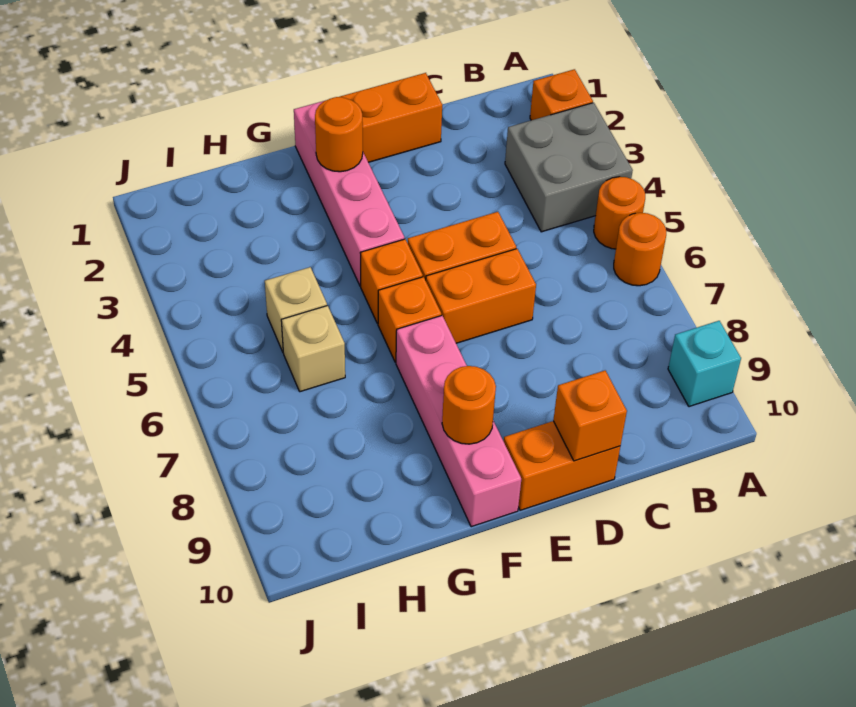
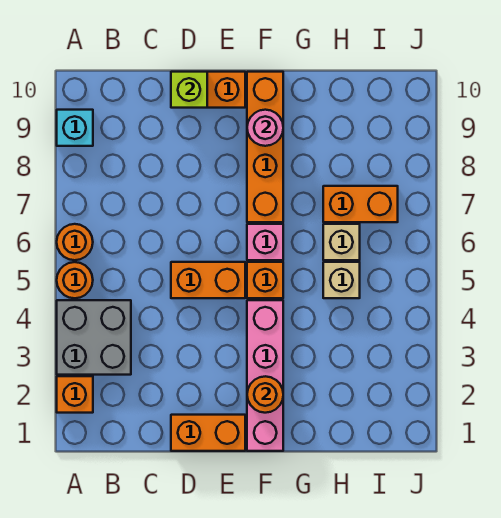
orange 1x2 brick [426,249,536,343] -> orange 1x2 brick moved to [323,186,398,222]
orange 1x1 brick [553,371,627,461] -> lime 1x1 brick [171,72,207,108]
orange 1x1 brick [378,277,441,362] -> pink 1x1 brick [247,224,283,260]
pink 1x4 brick [396,316,521,527] -> orange 1x4 brick [247,72,283,222]
orange 1x1 round brick [442,366,496,444] -> pink 1x1 round brick [247,110,283,146]

